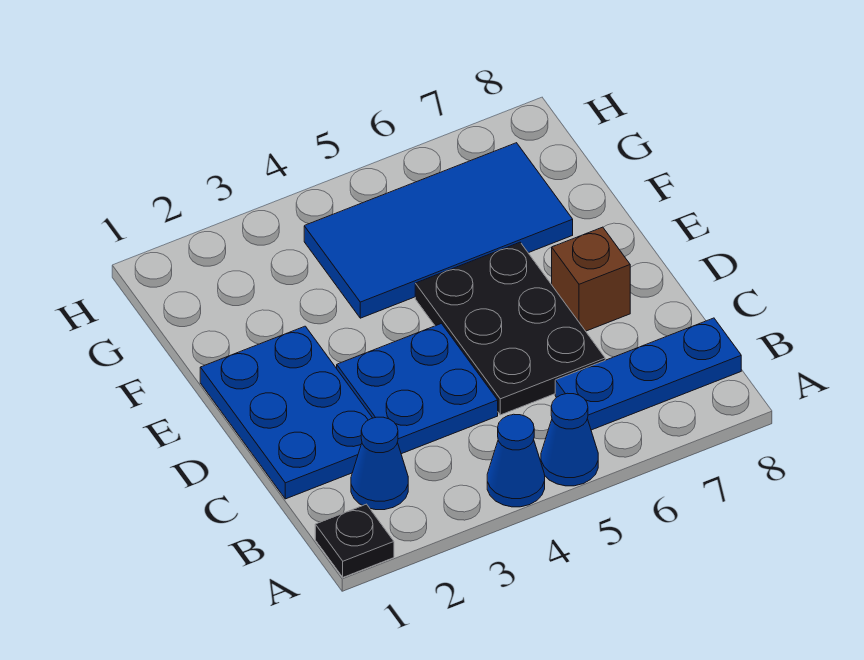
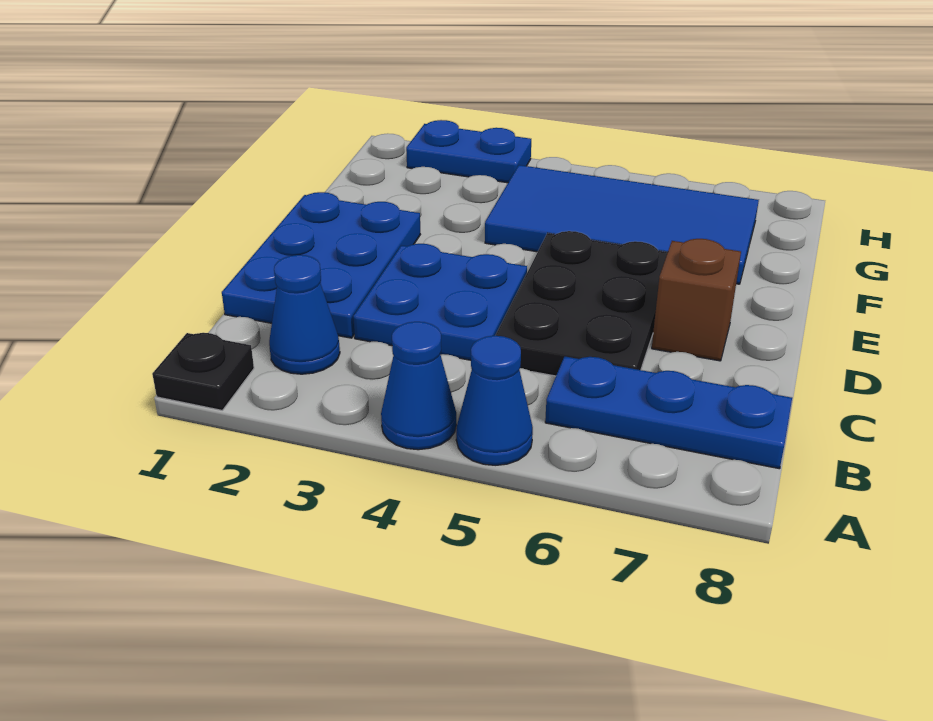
none -> blue 1x2 plate [406,120,531,183]

